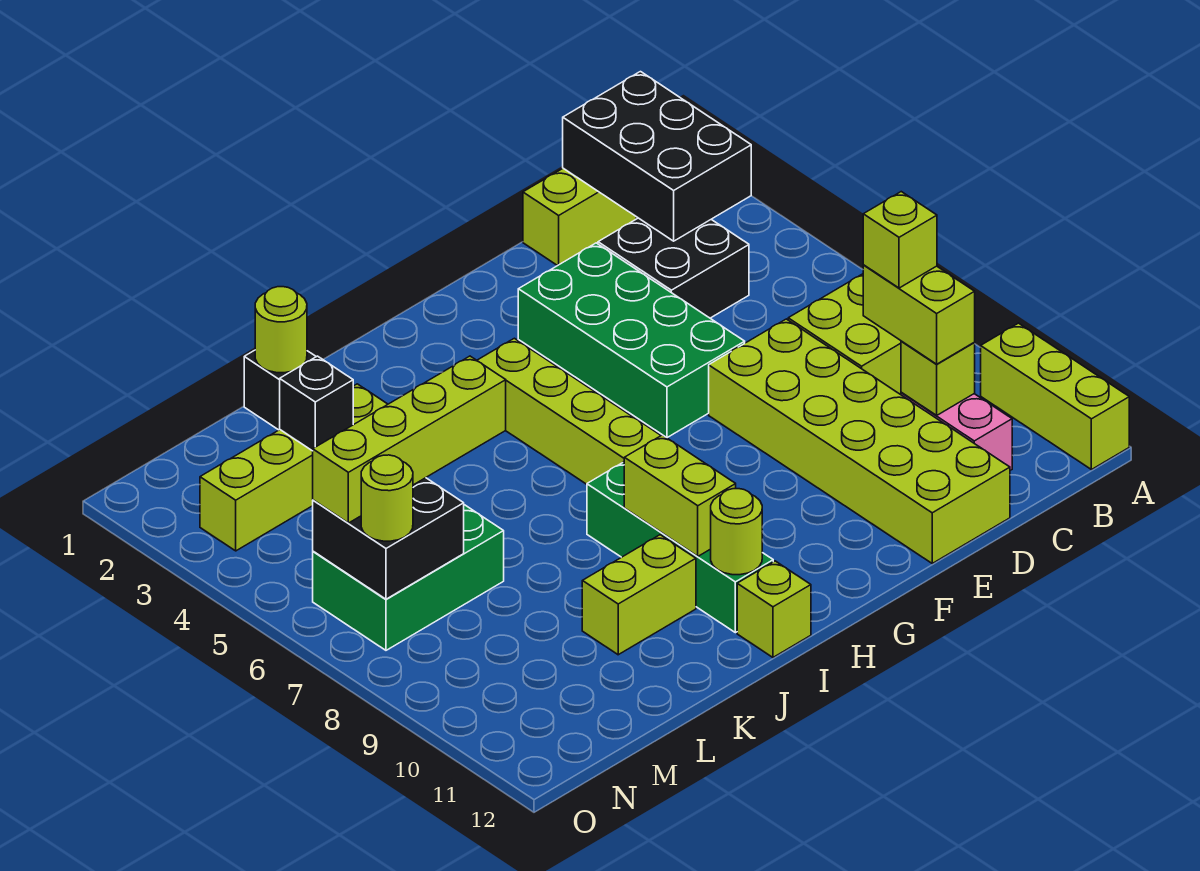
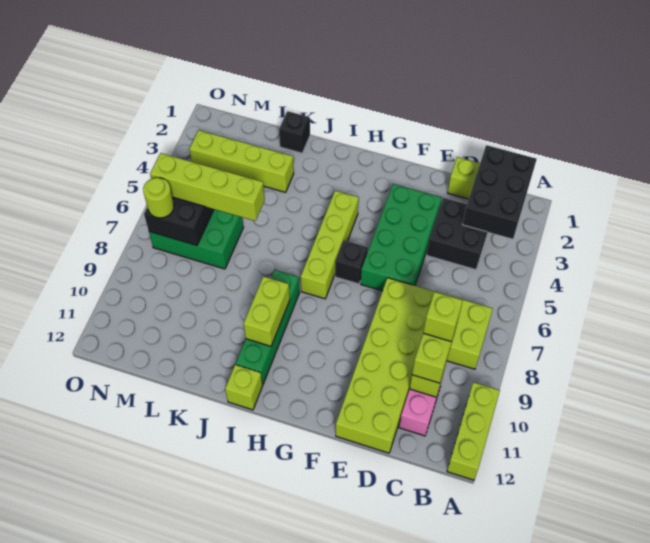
lime 1x1 round brick [711,489,762,575] -> none
lime 1x2 brick [582,535,696,655] -> none
lime 1x1 round brick [255,287,307,373] -> none
black 1x1 brick [280,356,353,451] -> black 1x1 brick moved to [335,241,368,284]

